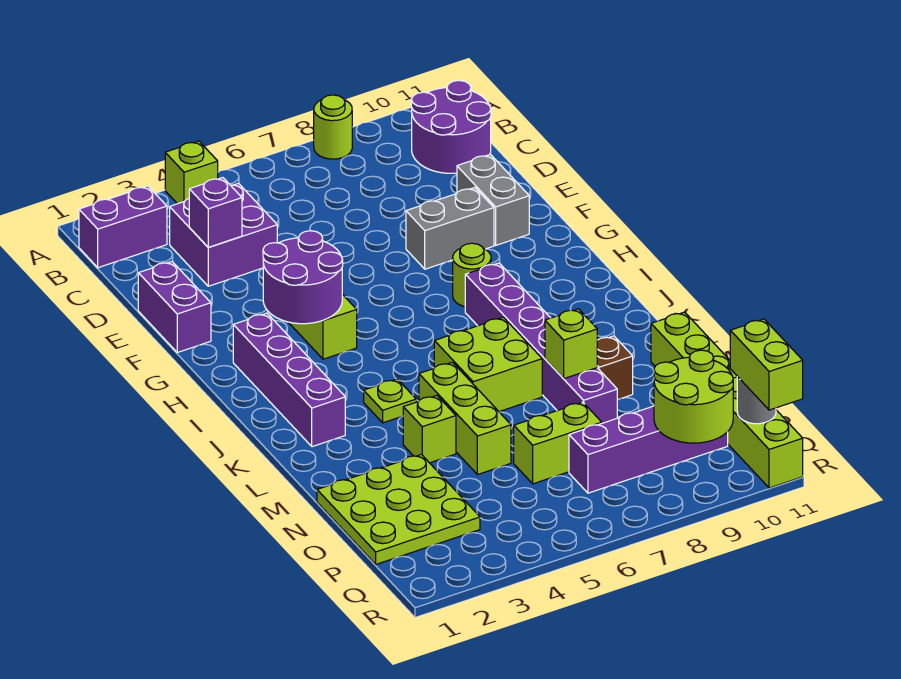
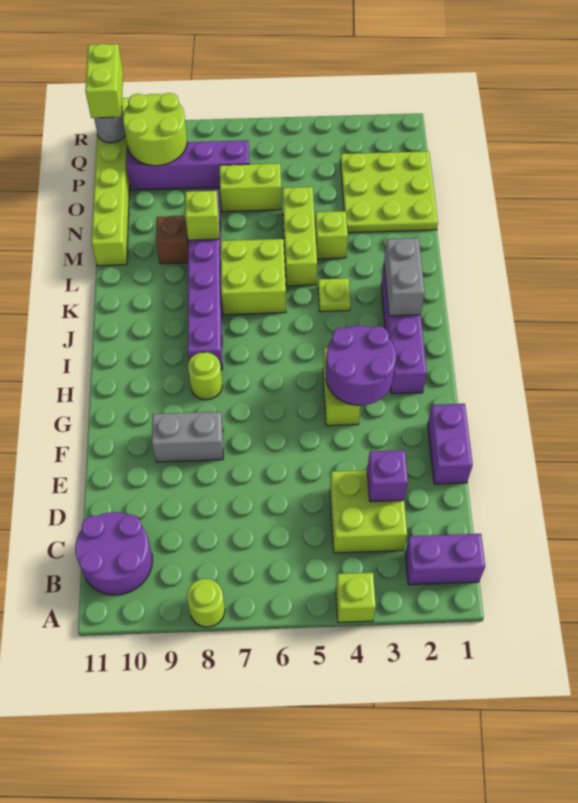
purple 2x2 brick [170,183,277,286] -> lime 2x2 brick [330,470,407,553]
grey 1x2 brick [457,154,529,245] -> grey 1x2 brick moved to [384,238,425,316]

